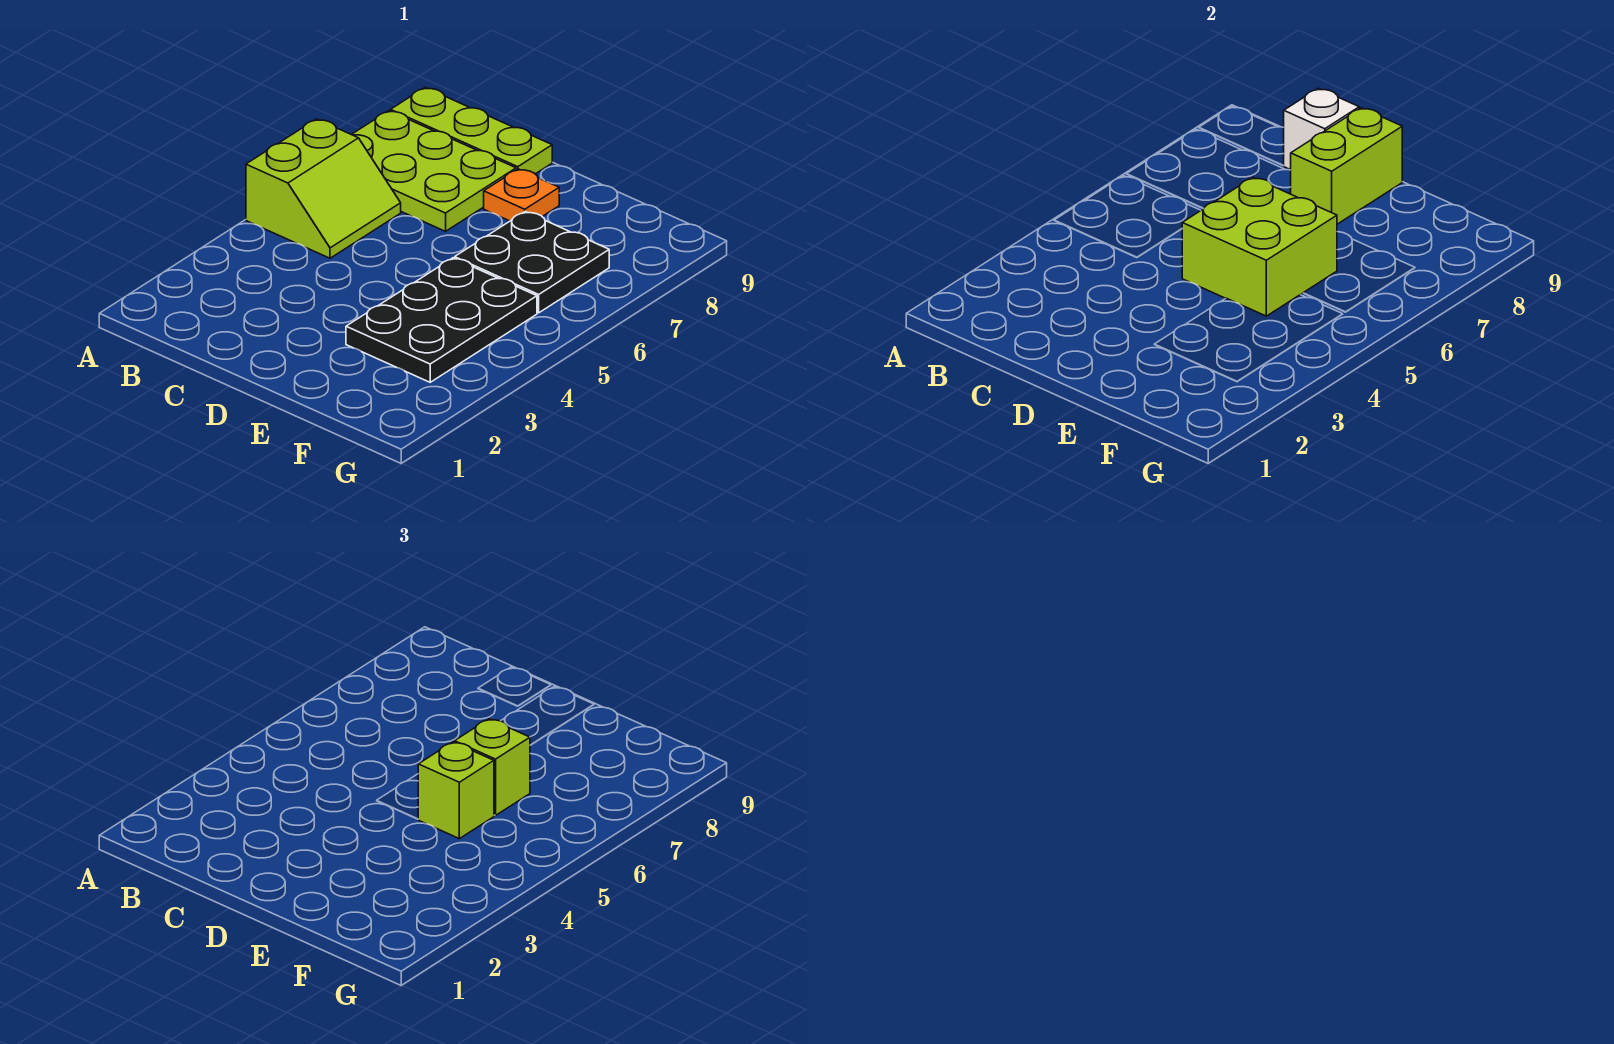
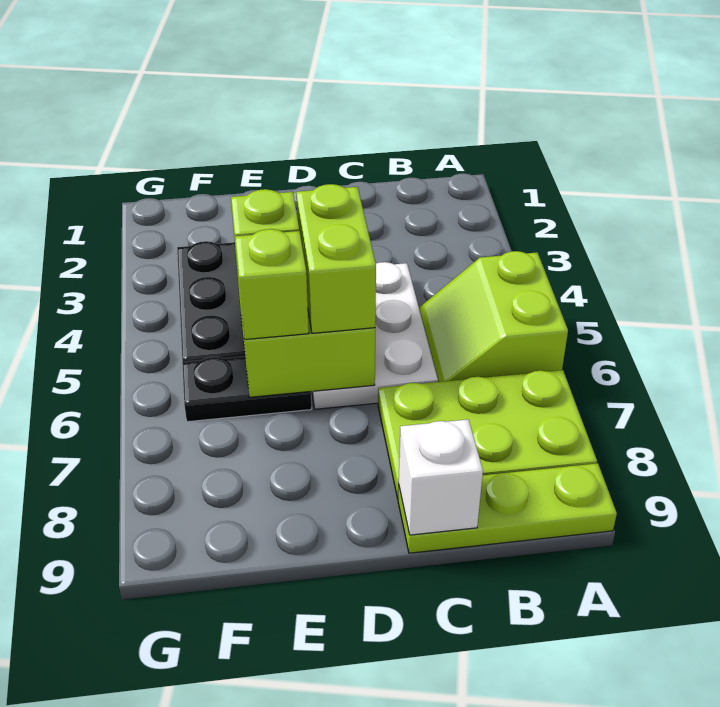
none -> white 2x3 plate [312,262,438,409]
orange 1x1 plate [484,169,559,221] -> none
lime 1x2 brick [1291,108,1402,224] -> lime 1x2 brick moved to [296,184,376,333]
black 2x2 plate [455,212,609,313] -> black 1x2 plate [182,356,312,422]

